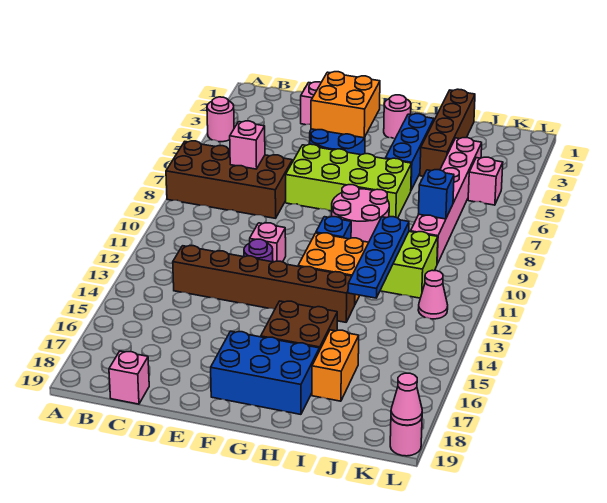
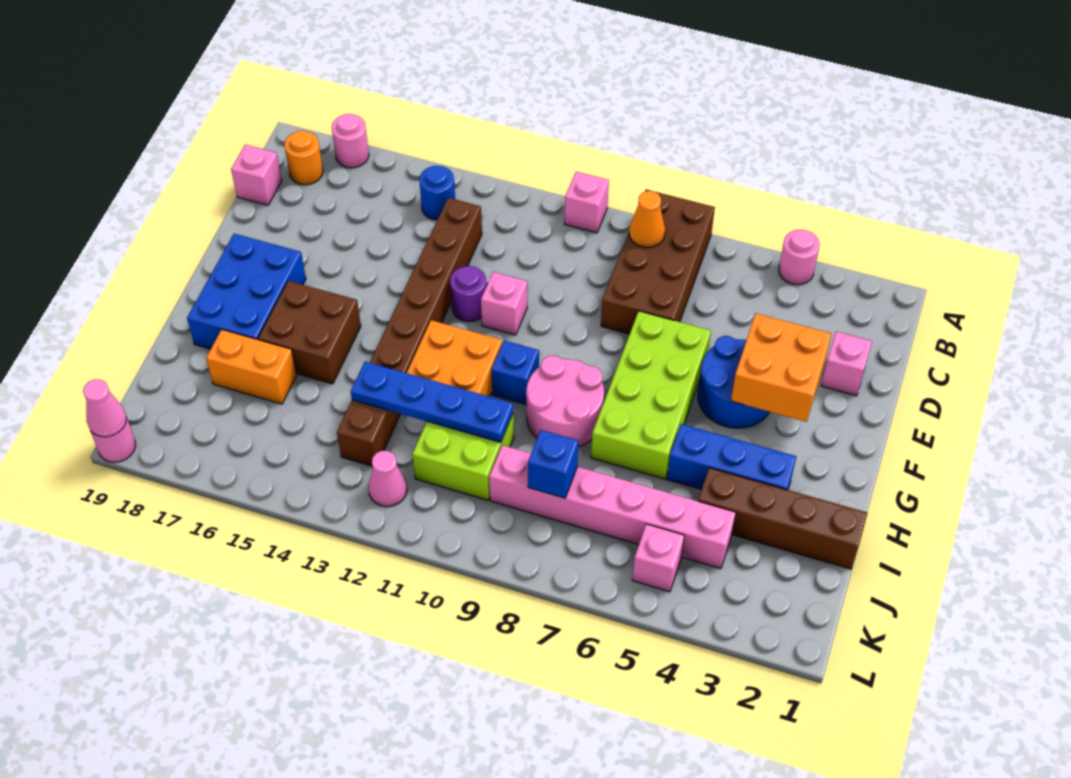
none -> orange 1x1 cone [629,191,665,247]
none -> blue 1x1 round brick [419,166,455,220]
none -> orange 1x1 round brick [285,131,323,185]
pink 1x1 brick [230,121,265,169] -> pink 1x1 brick moved to [564,172,609,233]
brown 1x6 brick [173,246,355,322] -> brown 1x8 brick [337,198,482,466]
pink 1x1 round brick [384,95,411,139] -> pink 1x1 round brick moved to [332,114,369,168]

